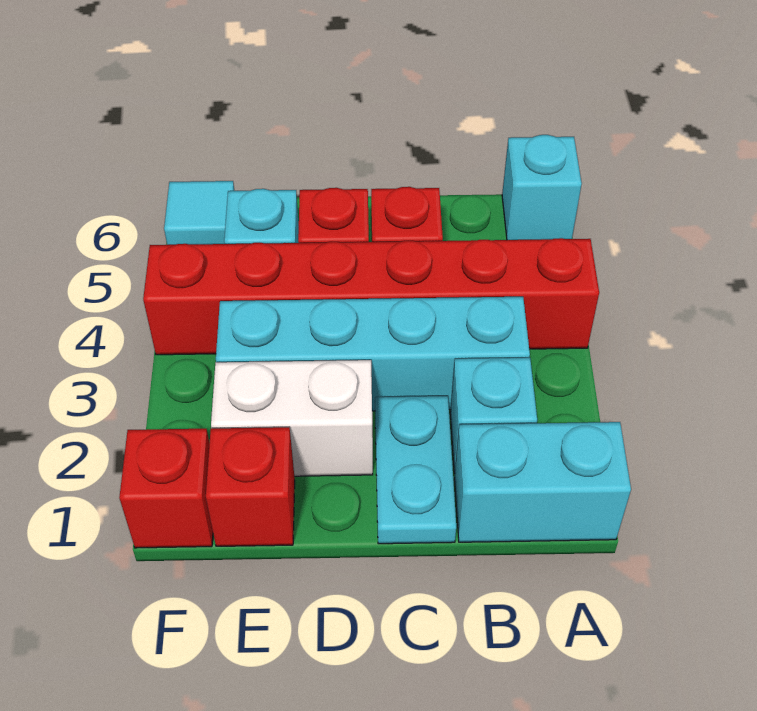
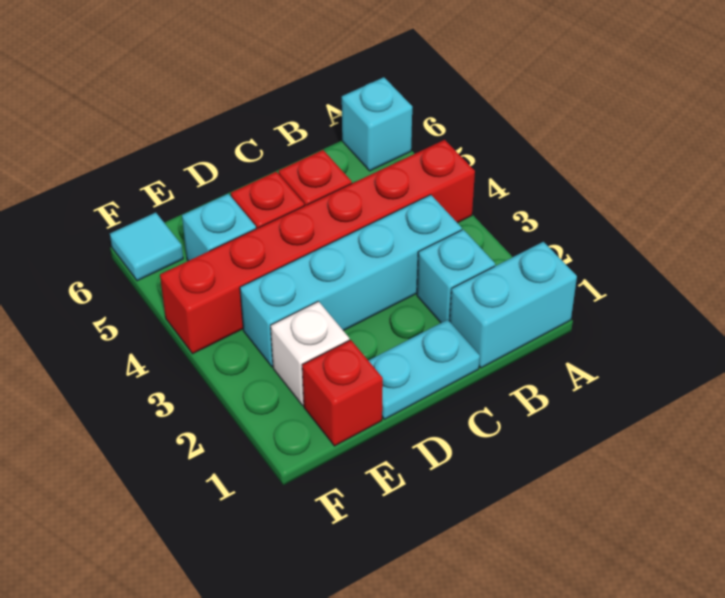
cyan 1x2 plate [375,396,456,544] -> cyan 1x2 plate turned to [368,320,480,419]
white 1x2 brick [211,360,373,476] -> white 1x1 brick [271,301,349,405]
red 1x1 brick [119,429,213,548] -> none

